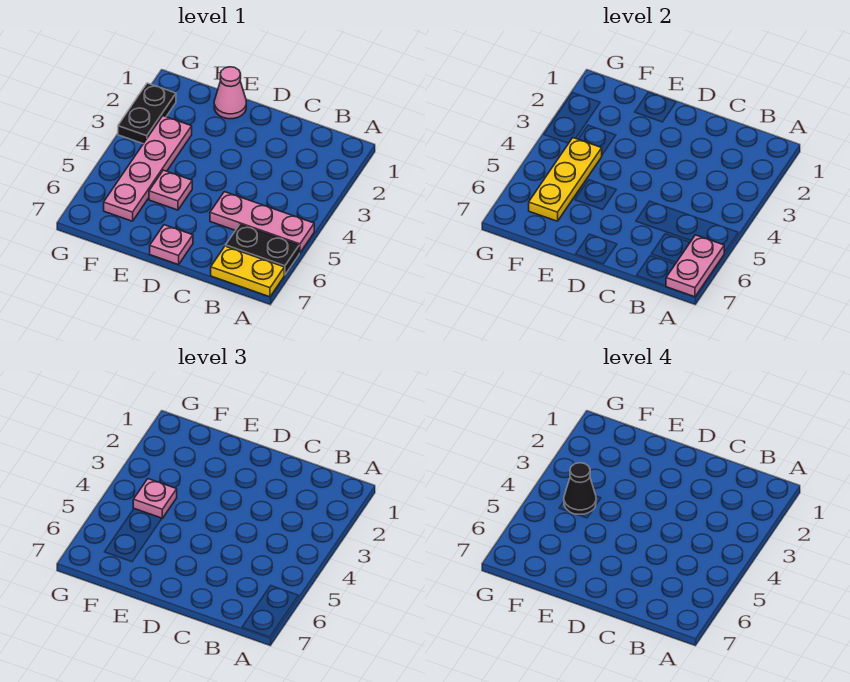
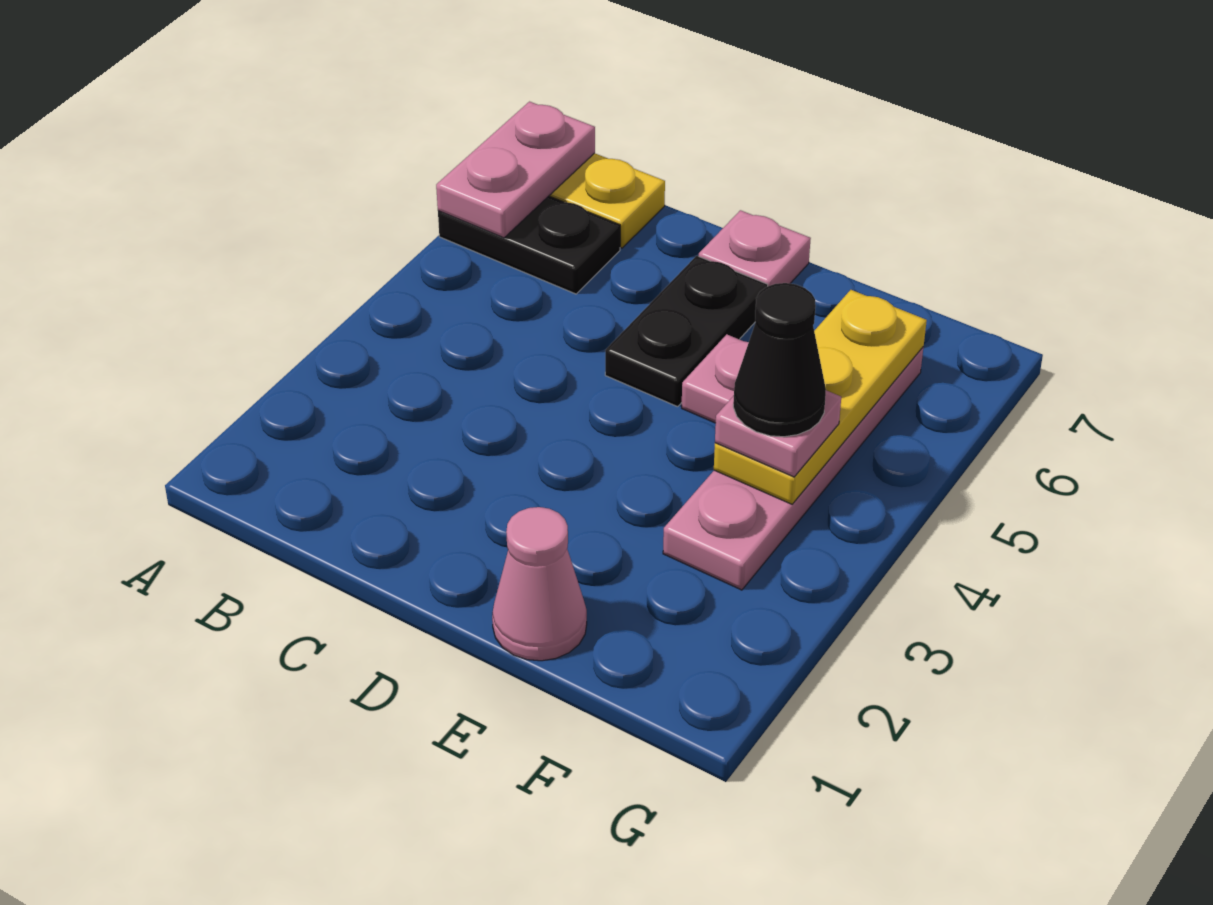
pink 1x3 plate [210,192,314,253] -> none
black 1x2 plate [118,83,176,144] -> black 1x2 plate moved to [605,256,768,407]

